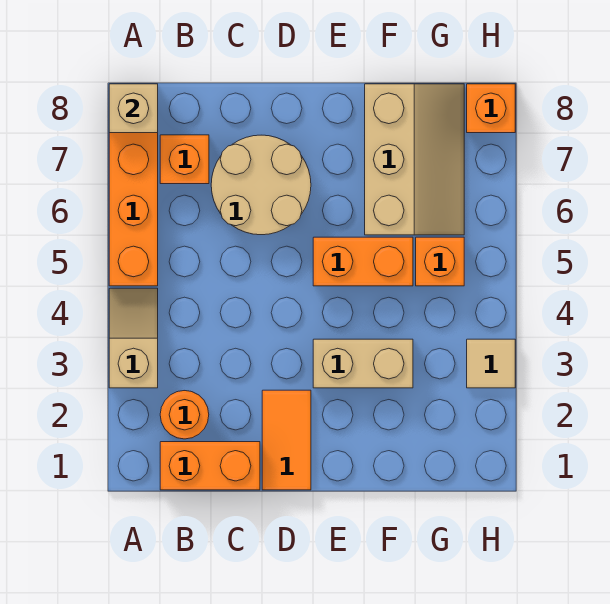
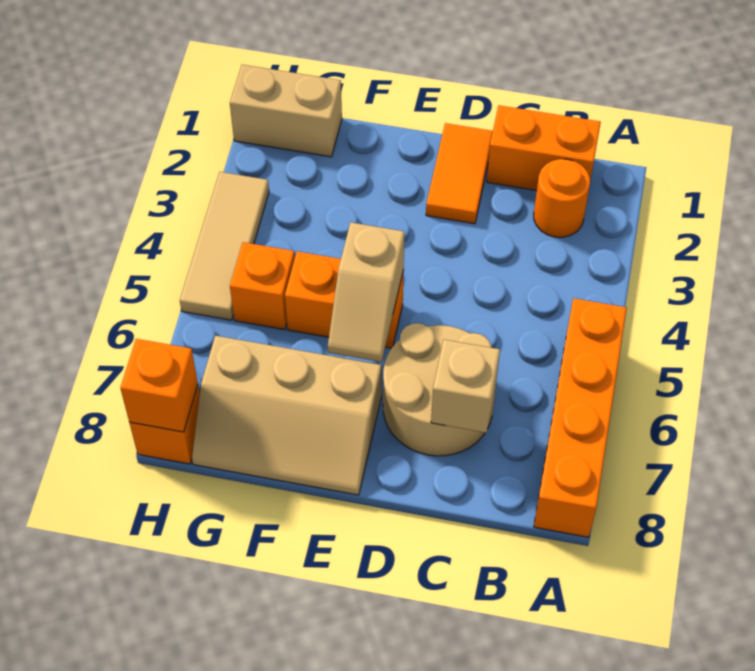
tan 1x2 slope [109,288,158,388] -> tan 1x2 slope moved to [328,222,404,362]
tan 1x1 brick [109,84,158,133] -> tan 1x1 brick moved to [431,340,500,433]
orange 1x1 brick [160,135,209,184] -> orange 1x1 brick moved to [120,339,198,432]
tan 1x2 brick [313,339,413,388] -> tan 1x2 brick moved to [230,65,342,157]
tan 2x3 slope [365,84,464,235] -> tan 2x3 slope turned to [192,336,381,495]
tan 1x1 tile [467,339,515,388] -> tan 1x3 tile [180,172,269,320]

